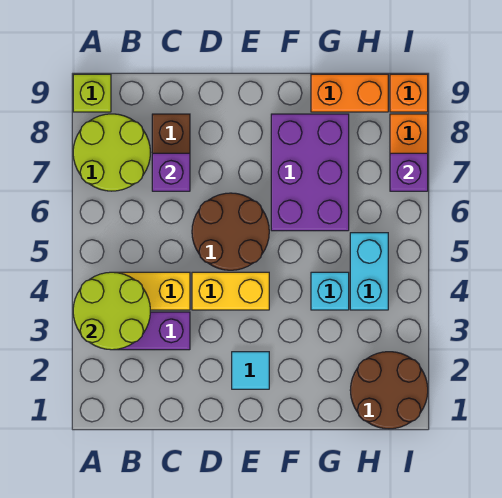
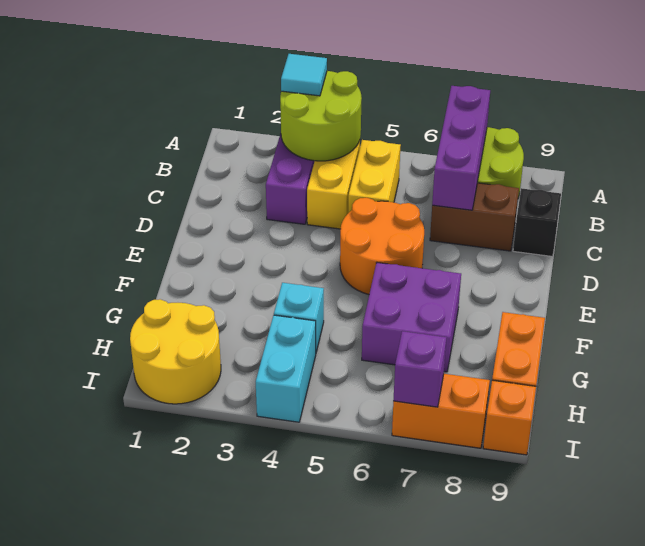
lime 1x1 brick [73,74,111,112] -> none
purple 1x1 brick [152,153,190,191] -> purple 1x3 brick [432,86,490,210]
none -> black 1x1 brick [513,188,561,257]
yellow 1x2 brick [192,272,269,310] -> yellow 1x2 brick moved to [348,140,401,213]
brown 2x2 round brick [192,193,269,270] -> orange 2x2 round brick [340,198,424,294]
cyan 1x1 tile [232,352,269,389] -> cyan 1x1 tile moved to [281,54,327,96]
purple 2x3 brick [271,114,349,231] -> purple 2x2 brick [362,263,461,372]
brown 2x2 round brick [350,352,428,429] -> yellow 2x2 round brick [130,299,221,404]
cyan 1x2 brick [350,233,388,310] -> cyan 1x2 brick turned to [256,315,316,422]

